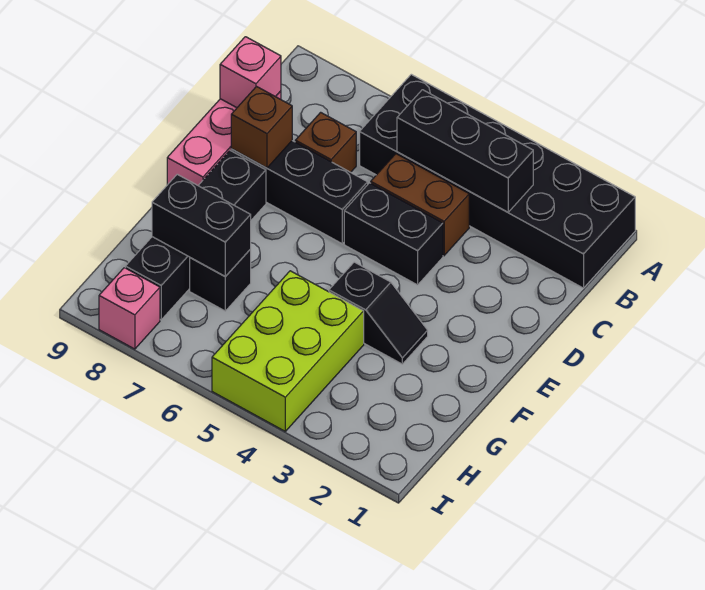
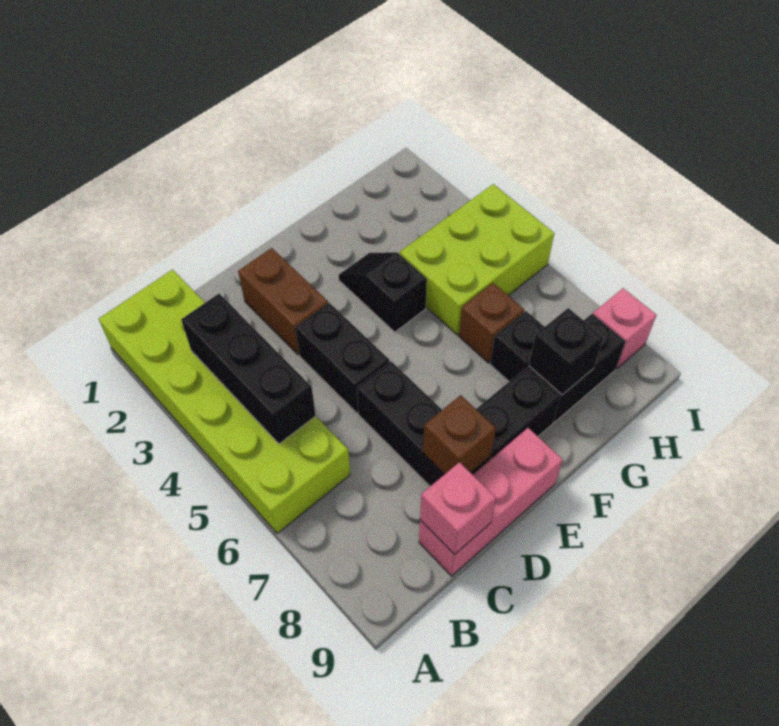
black 2x6 brick [360,74,635,288] -> lime 2x6 brick [99,270,350,533]
brown 1x2 brick [371,154,469,256] -> brown 1x2 brick moved to [238,248,328,355]
brown 1x1 brick [295,112,356,172] -> brown 1x1 brick moved to [459,283,524,363]
black 1x2 brick [152,174,251,277] -> black 1x1 brick [529,308,604,395]

